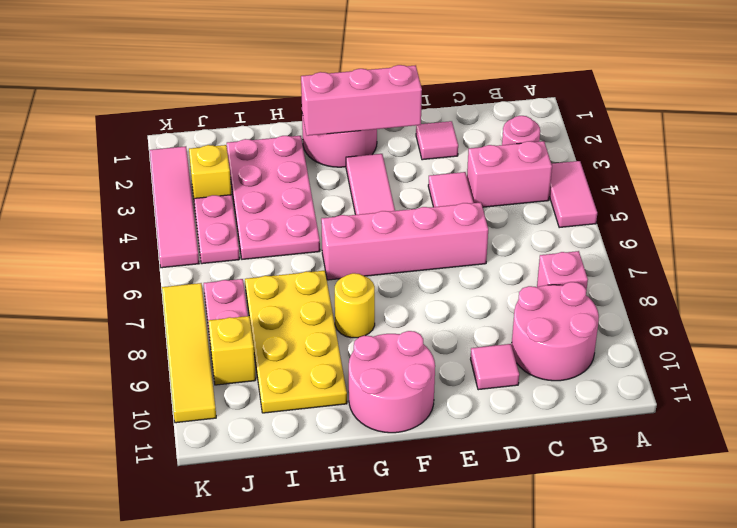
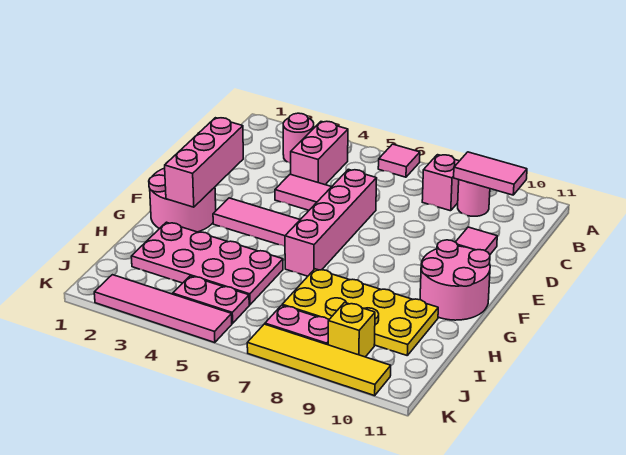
pink 1x2 tile [549,161,597,228] -> pink 1x2 tile moved to [454,152,527,195]
pink 2x2 round brick [512,282,599,381] -> pink 1x1 round brick [458,180,490,216]
pink 1x1 tile [416,121,458,160] -> pink 1x1 tile moved to [378,144,420,177]
yellow 1x1 round brick [335,273,375,338] -> none
yellow 1x1 brick [189,145,232,198] -> none

